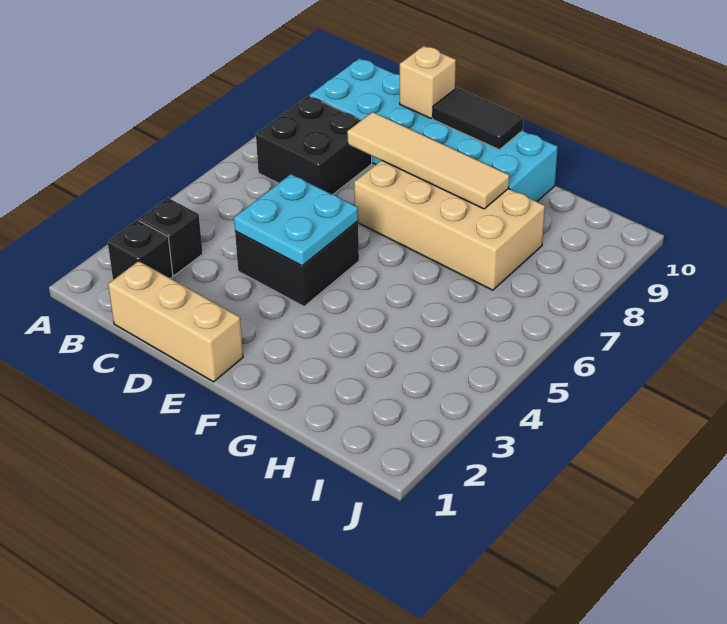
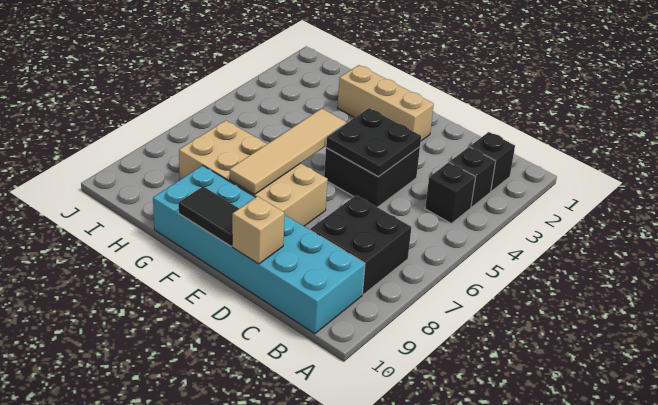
none -> black 1x1 brick [425,162,476,224]
tan 1x3 brick [108,261,243,382] -> tan 1x3 brick moved to [338,65,434,141]
cyan 2x2 plate [234,174,358,266] -> black 2x2 plate [326,108,421,177]
tan 1x4 tile [347,112,509,209] -> tan 1x4 tile turned to [230,109,346,195]

